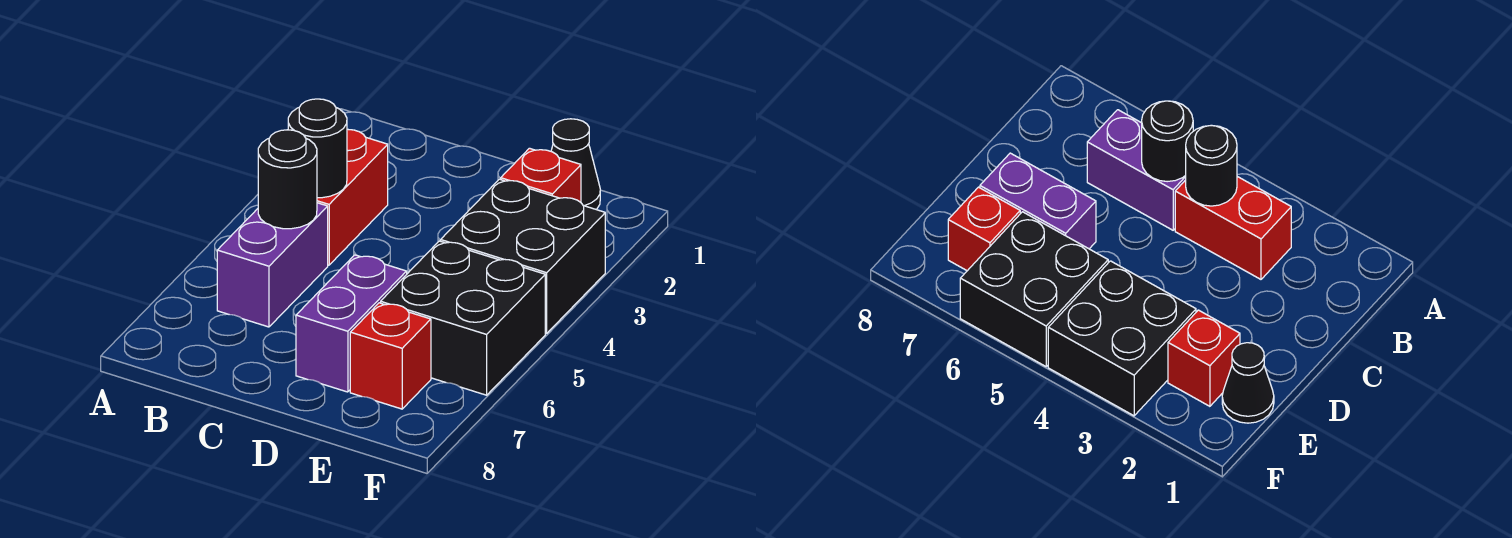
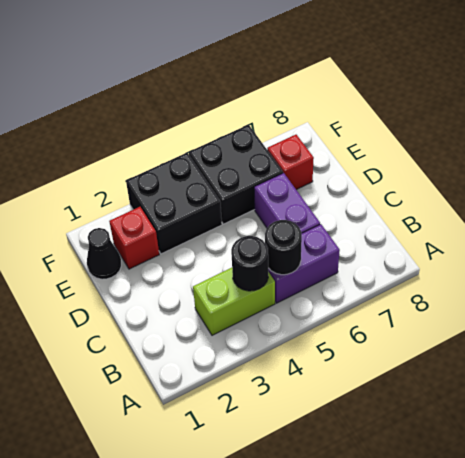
red 1x2 brick [317,129,388,265] -> lime 1x2 brick [193,268,275,335]
purple 1x2 brick [296,255,407,392] -> purple 1x2 brick turned to [254,173,320,234]

